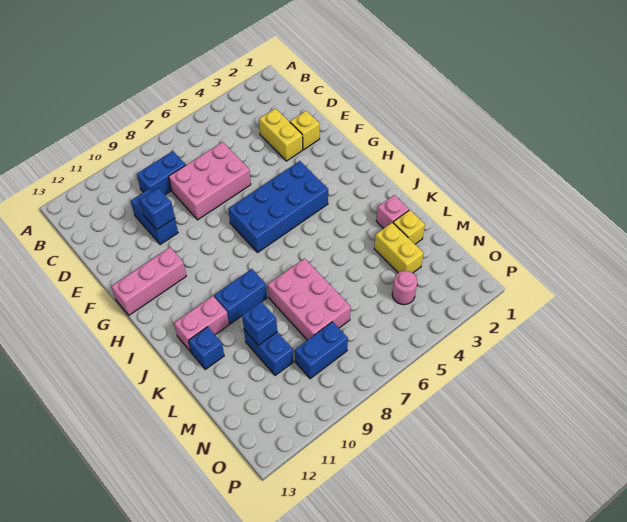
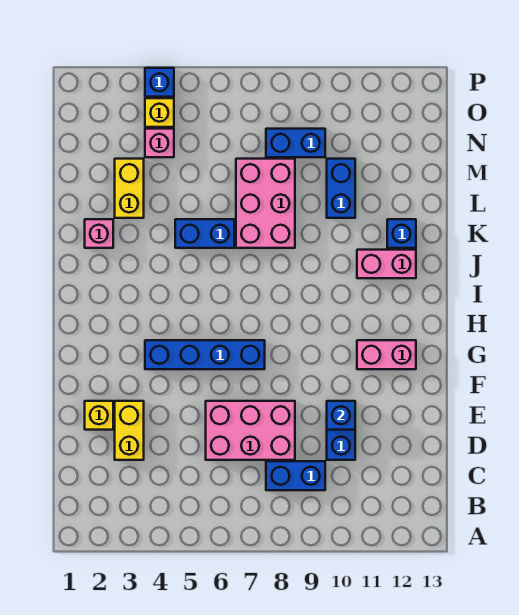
blue 2x4 brick [228,161,328,252] -> blue 1x4 brick [145,340,265,369]
pink 1x3 brick [111,247,186,315] -> pink 1x2 brick [357,340,416,369]
blue 1x2 brick [214,269,267,324] -> blue 1x2 brick moved to [175,219,234,248]
yellow 1x1 brick [393,210,425,244] -> yellow 1x1 brick moved to [145,98,174,127]
blue 1x1 brick [242,302,277,345] -> blue 1x1 brick moved to [145,68,174,97]
pink 1x1 round brick [392,271,417,305] -> pink 1x1 brick [145,129,174,157]

